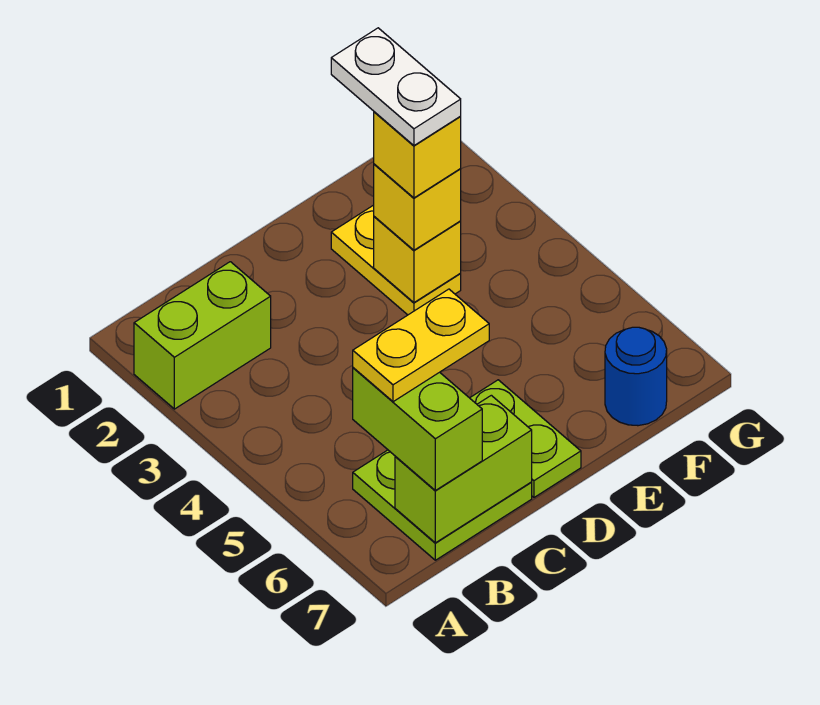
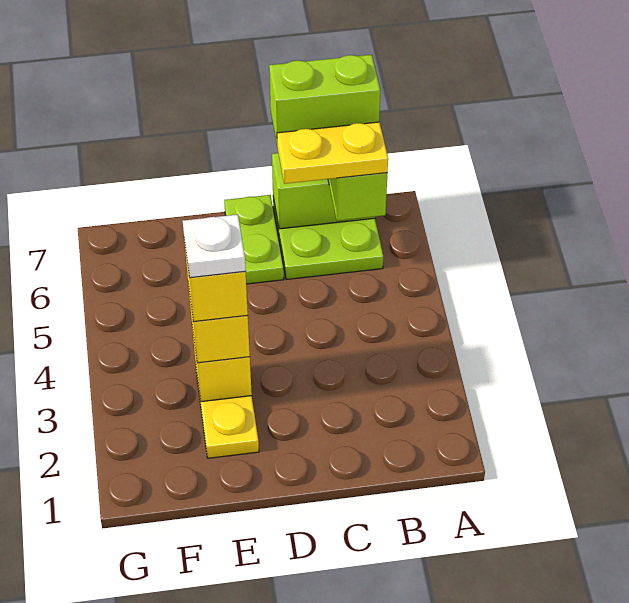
lime 1x2 brick [134,262,271,409] -> lime 1x2 brick moved to [269,55,380,142]
white 1x2 plate [331,28,461,146] -> white 1x1 plate [183,215,245,278]
blue 1x1 round brick [605,327,667,426] -> none

